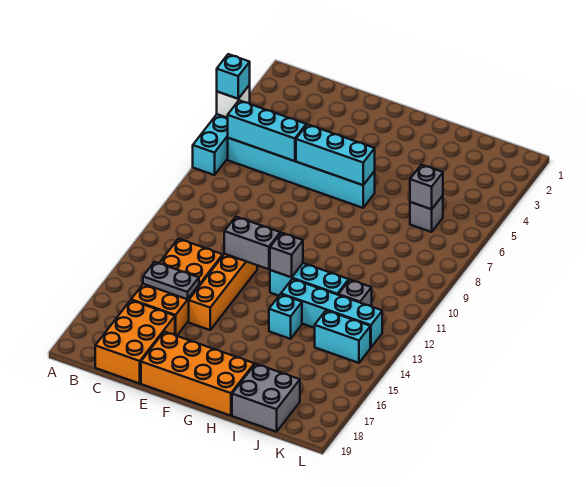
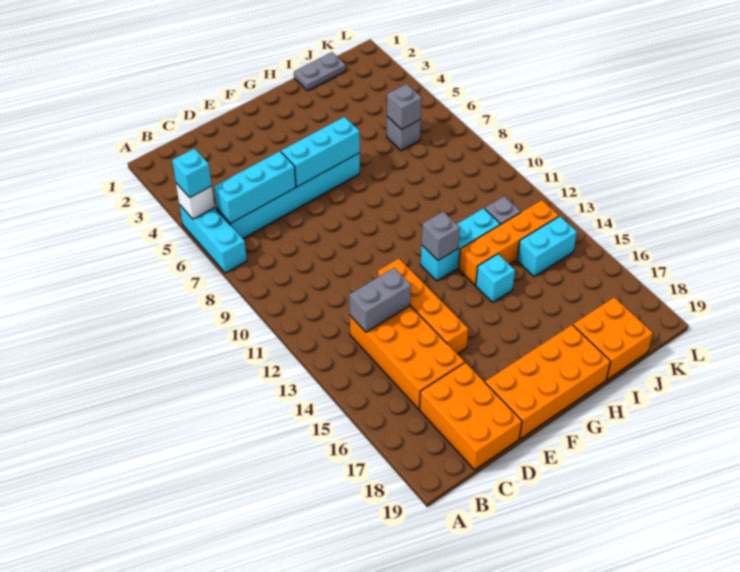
grey 1x2 plate [143,262,199,299] -> grey 1x2 plate moved to [294,52,346,91]
grey 1x2 brick [224,217,280,269] -> grey 1x2 brick moved to [349,268,411,332]
cyan 1x4 brick [281,279,382,348] -> orange 1x4 brick [459,200,559,285]
grey 2x2 brick [232,364,300,432] -> orange 2x2 brick [573,297,653,380]

